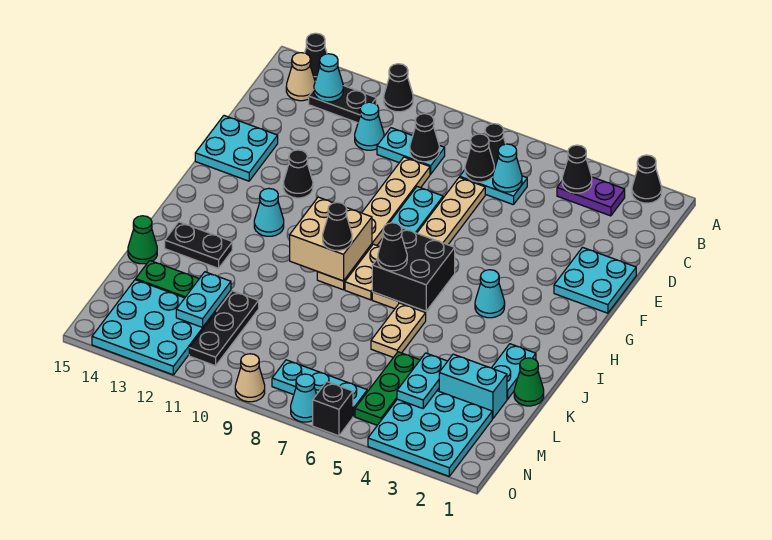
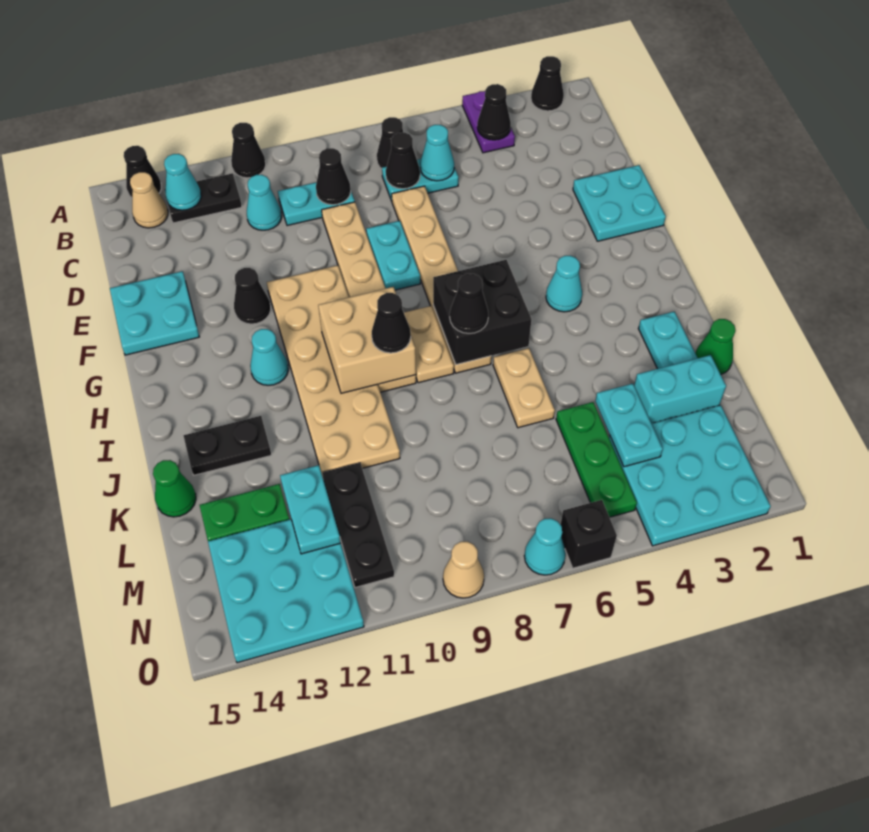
purple 1x2 plate [557,177,625,216] -> purple 1x2 plate turned to [462,91,515,153]
none -> tan 2x6 plate [267,265,400,477]
cyan 1x3 plate [272,360,367,417] -> none

